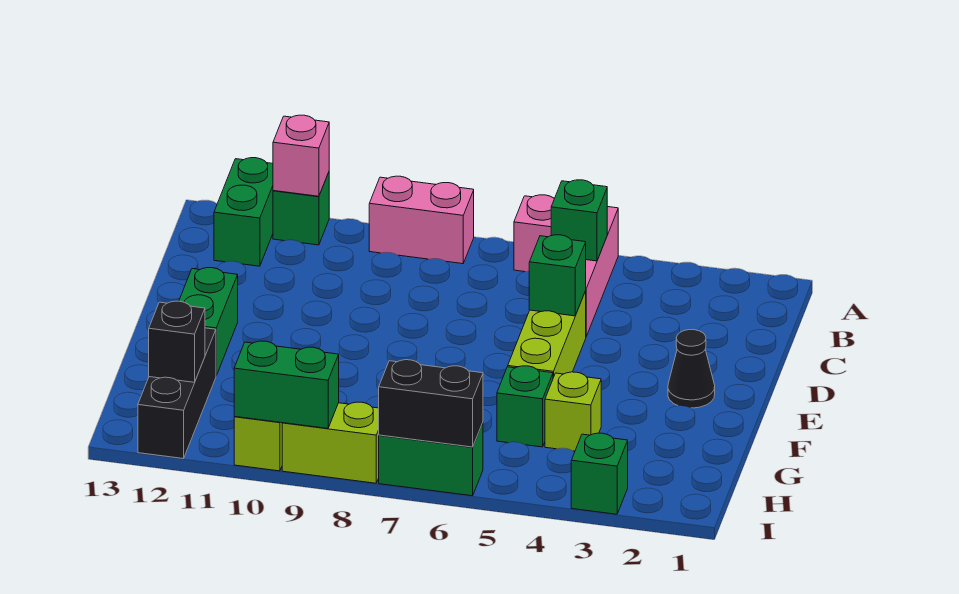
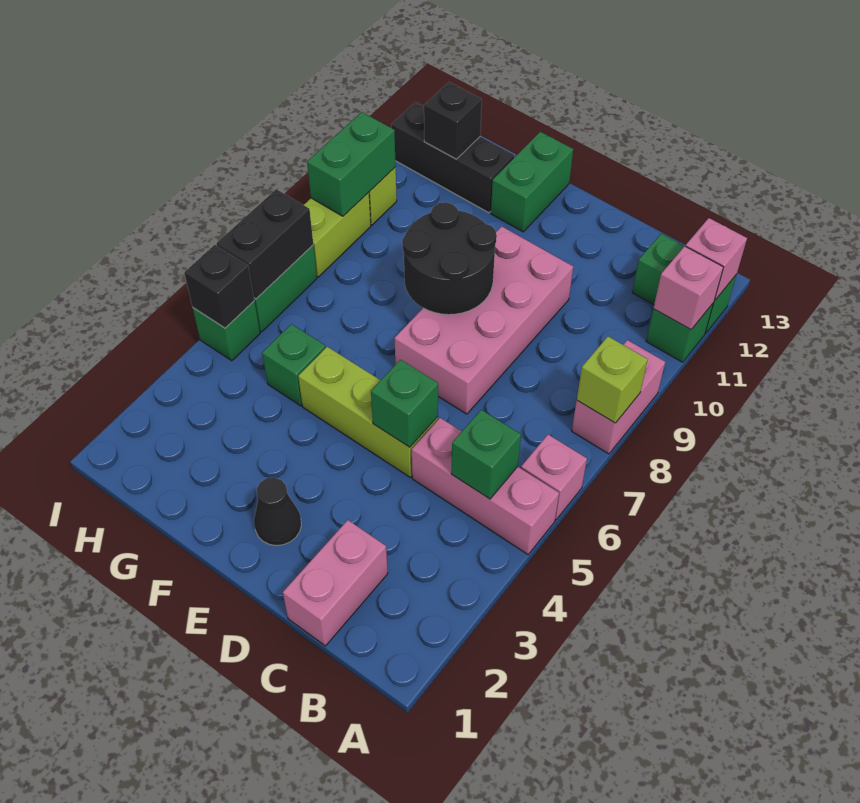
none -> pink 1x1 brick [686,218,747,300]
none -> pink 1x2 brick [283,520,388,646]
none -> pink 2x4 brick [395,226,573,414]
none -> black 2x2 round brick [402,202,497,315]
green 1x2 brick [179,268,238,376] -> green 1x2 brick turned to [491,132,573,232]
lime 1x1 brick [545,372,601,451] -> lime 1x1 brick moved to [577,336,648,423]
green 1x1 brick [571,433,628,514] -> green 1x1 brick moved to [193,301,260,361]
none -> black 1x1 brick [184,245,254,328]

